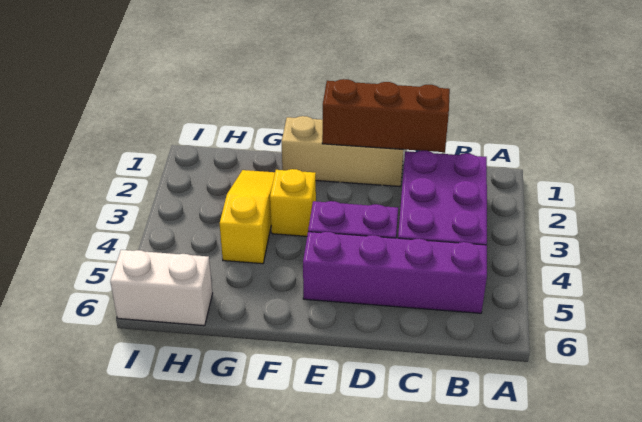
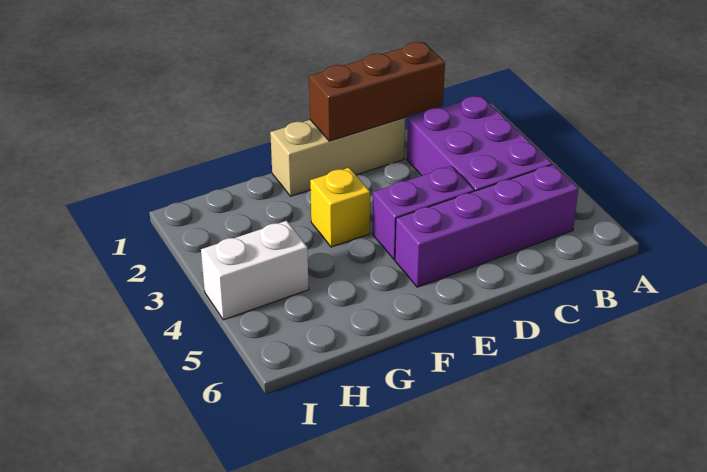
yellow 1x3 slope [220,170,275,264] -> none
white 1x2 brick [110,250,213,326] -> white 1x2 brick moved to [201,221,309,320]

